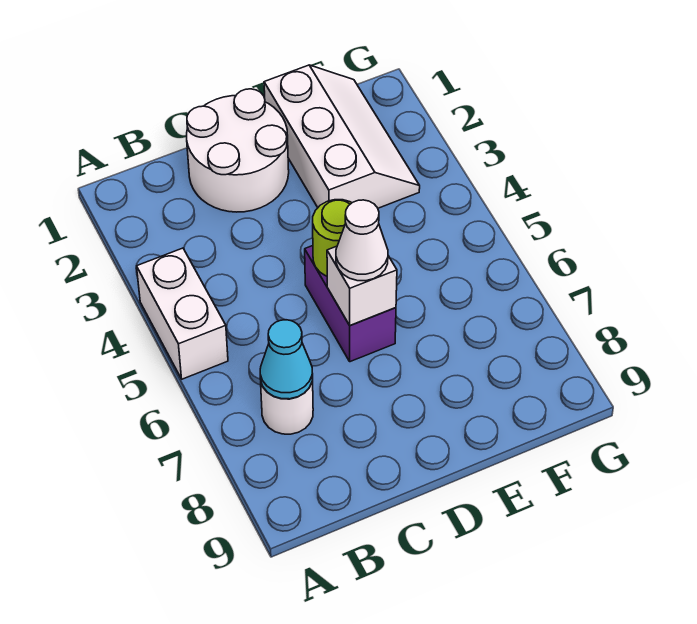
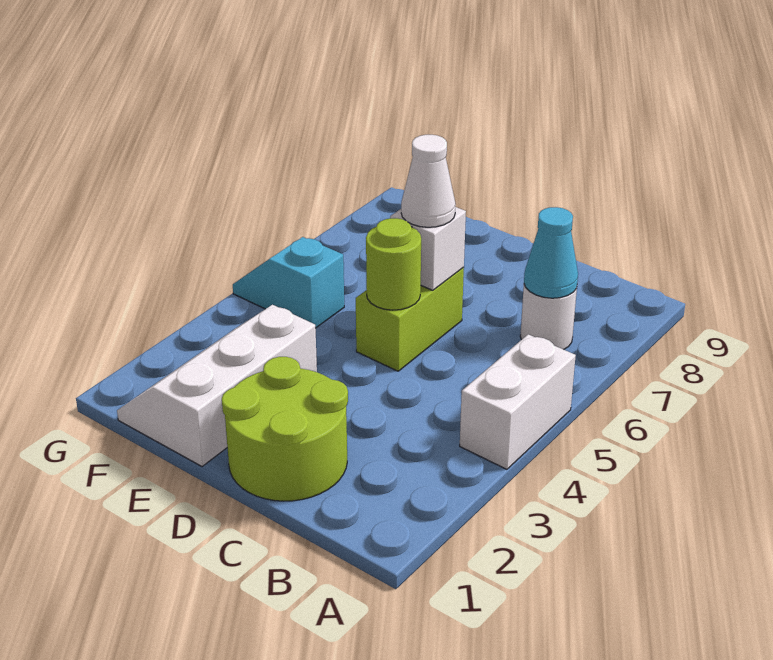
white 2x2 round brick [187,89,289,212] -> lime 2x2 round brick [222,357,348,501]
purple 1x2 brick [305,246,396,362] -> lime 1x2 brick [356,267,464,371]
none -> cyan 1x2 slope [233,237,344,328]

